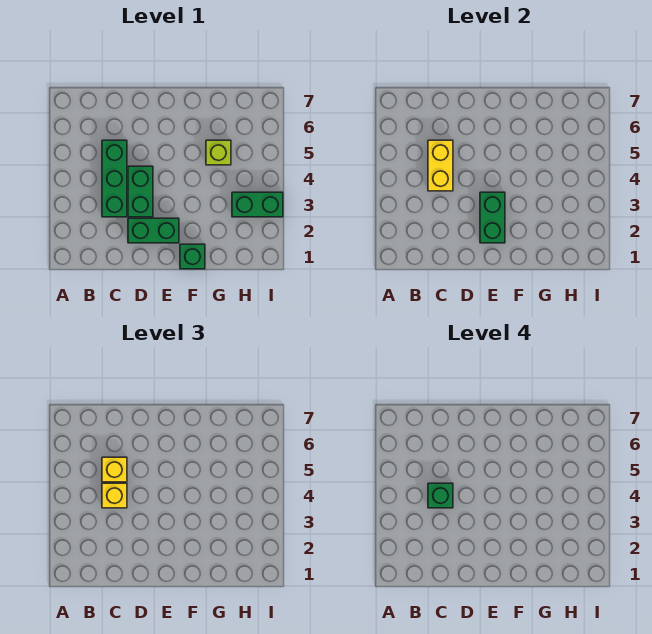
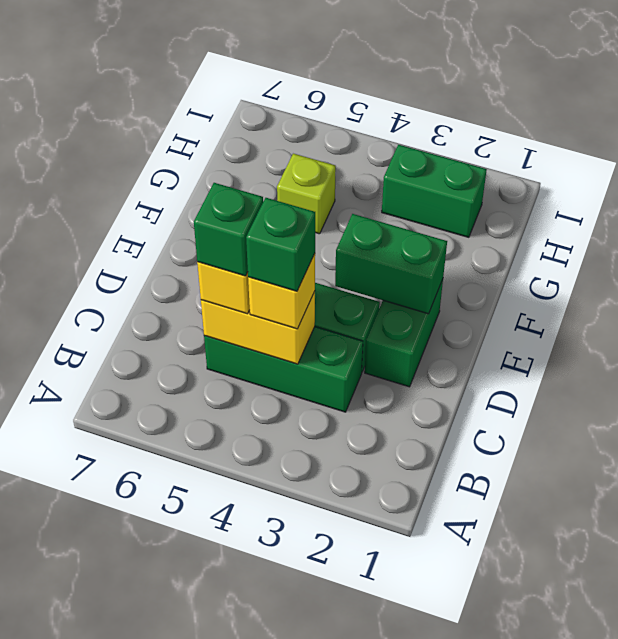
green 1x1 brick [180,244,205,269] -> green 1x1 brick moved to [194,183,263,276]
green 1x2 brick [232,192,283,217] -> green 1x2 brick turned to [382,145,487,237]

